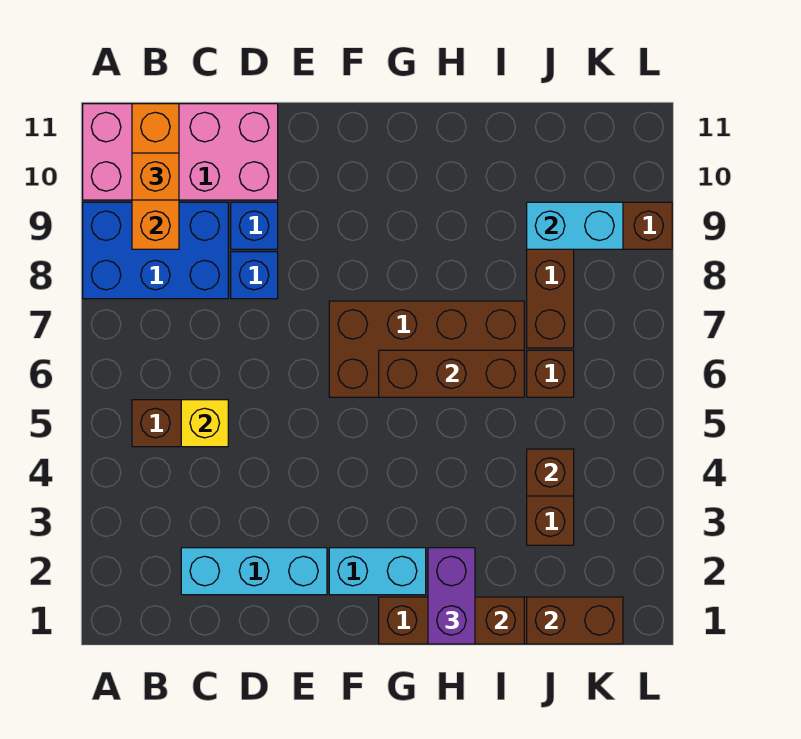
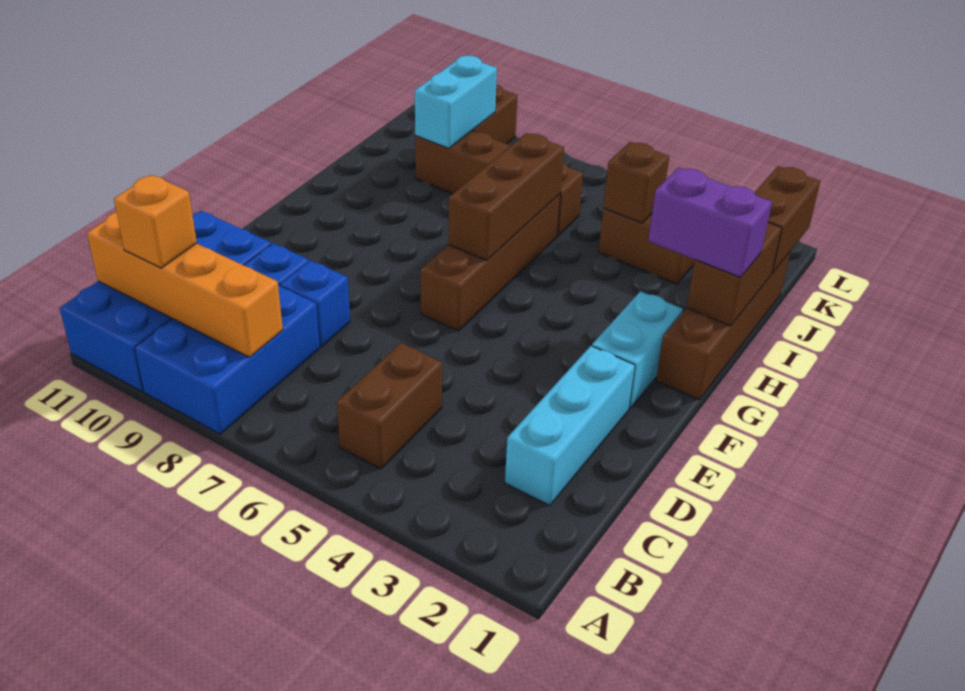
pink 2x4 brick [83,104,278,200] -> blue 2x4 brick [60,211,271,392]
orange 1x3 brick [132,104,179,249] -> orange 1x4 brick [87,212,283,357]
yellow 1x1 brick [181,400,228,447] -> none
brown 2x4 brick [329,301,524,397] -> brown 1x4 brick [421,194,560,331]

